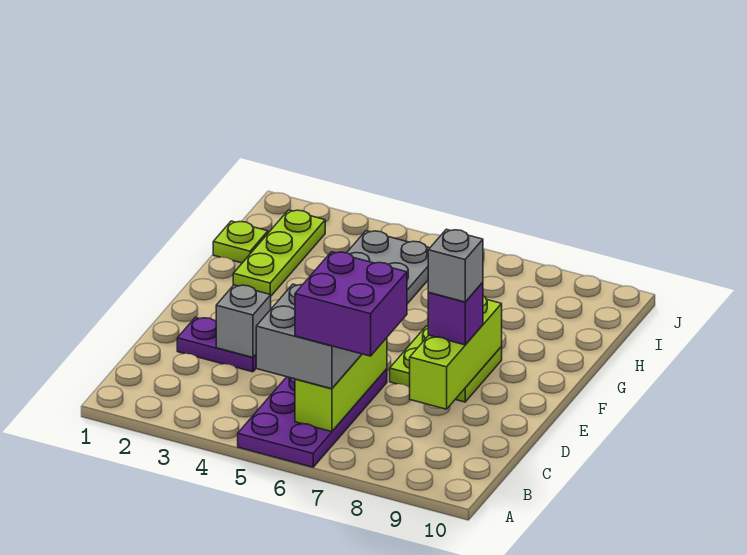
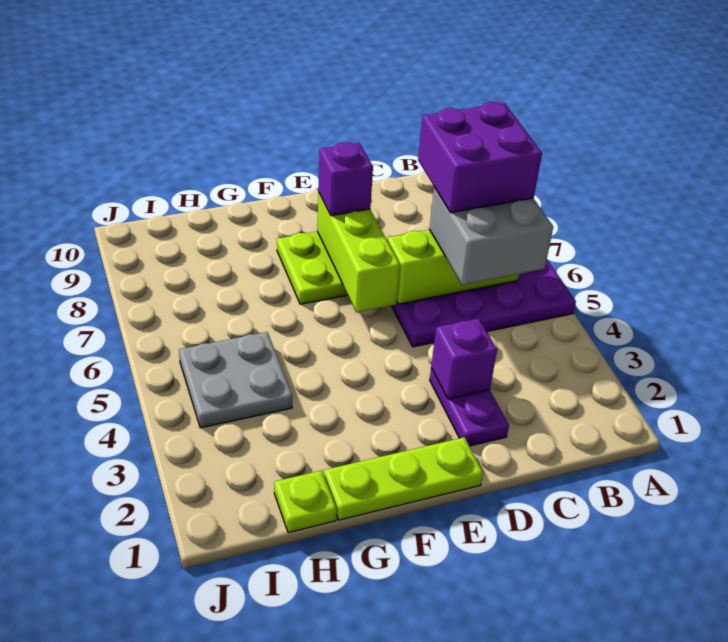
grey 1x1 brick [216,285,271,357] -> purple 1x1 brick [431,318,497,399]
lime 1x3 brick [409,296,502,409] -> lime 1x3 brick turned to [317,192,400,312]
grey 1x1 brick [428,229,483,302] -> none
lime 1x3 plate [233,210,325,296] -> lime 1x3 plate moved to [324,437,483,520]

